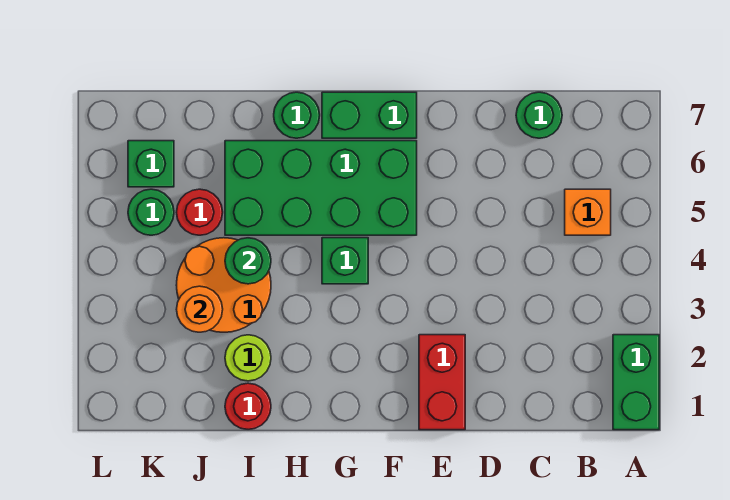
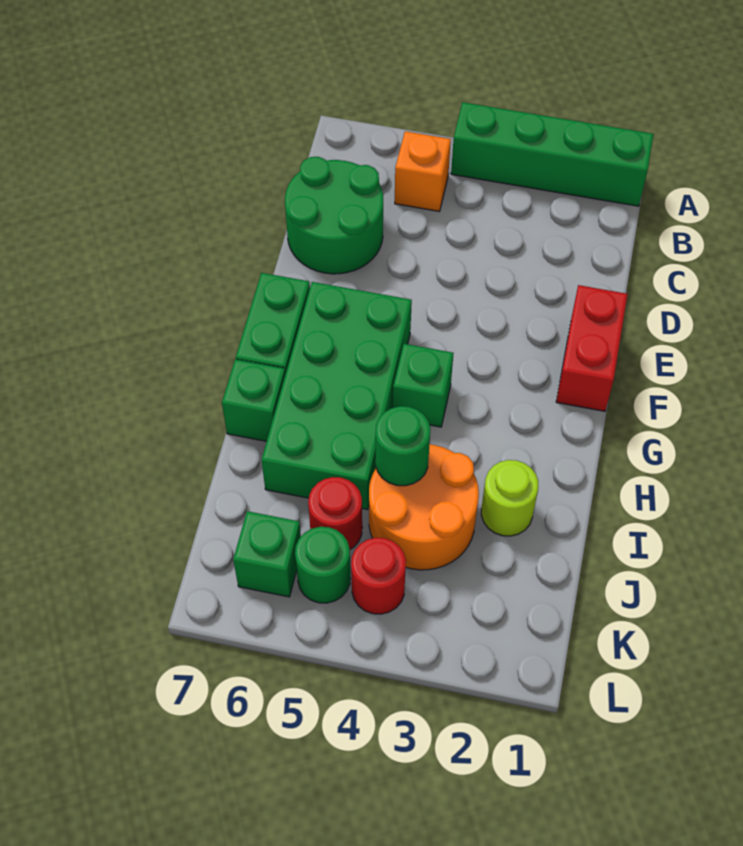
green 1x2 brick [613,335,659,430] -> green 1x4 brick [451,102,654,206]
green 1x1 round brick [516,92,562,138] -> green 2x2 round brick [285,157,383,274]
red 1x2 brick [419,335,465,430] -> red 1x2 brick turned to [556,285,628,411]
green 1x1 round brick [274,92,320,138] -> green 1x1 brick [222,359,285,441]
red 1x1 round brick [225,383,271,429] -> red 1x1 round brick moved to [351,538,406,614]
orange 1x1 round brick [176,286,223,332] -> none

